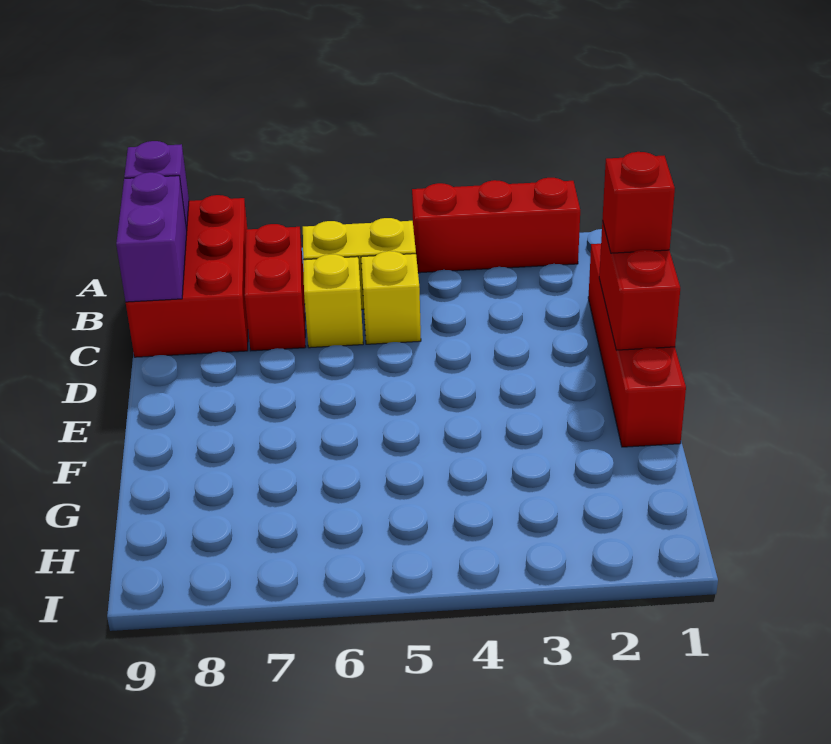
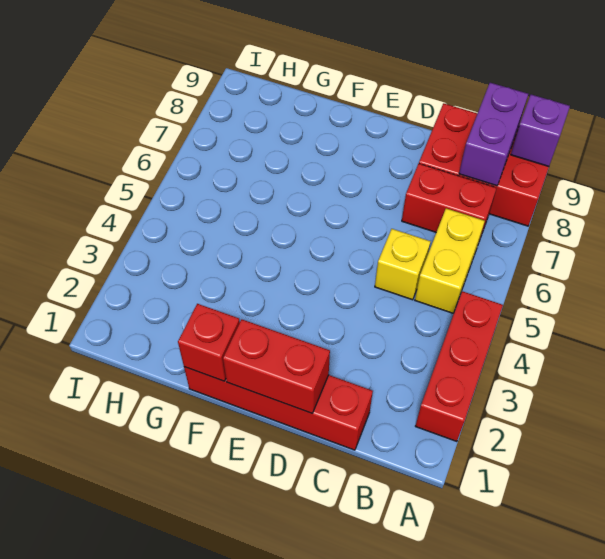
purple 1x2 brick [116,172,187,302] -> purple 1x2 brick turned to [459,83,528,186]
yellow 1x1 brick [303,254,363,348] -> none
red 1x1 brick [602,152,675,253] -> red 1x1 brick moved to [178,304,240,381]

